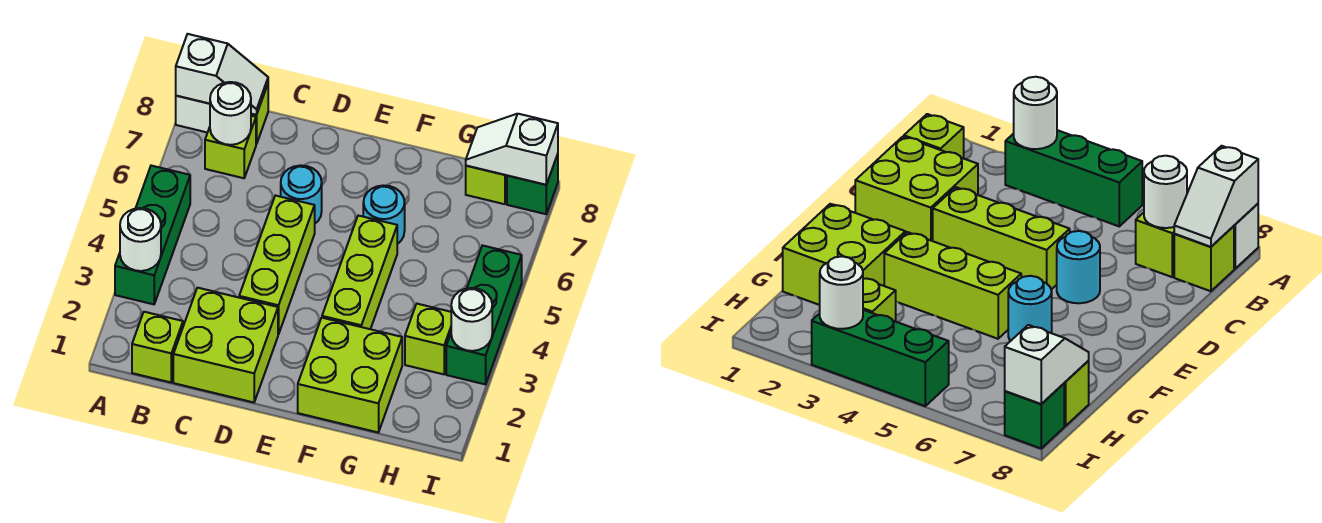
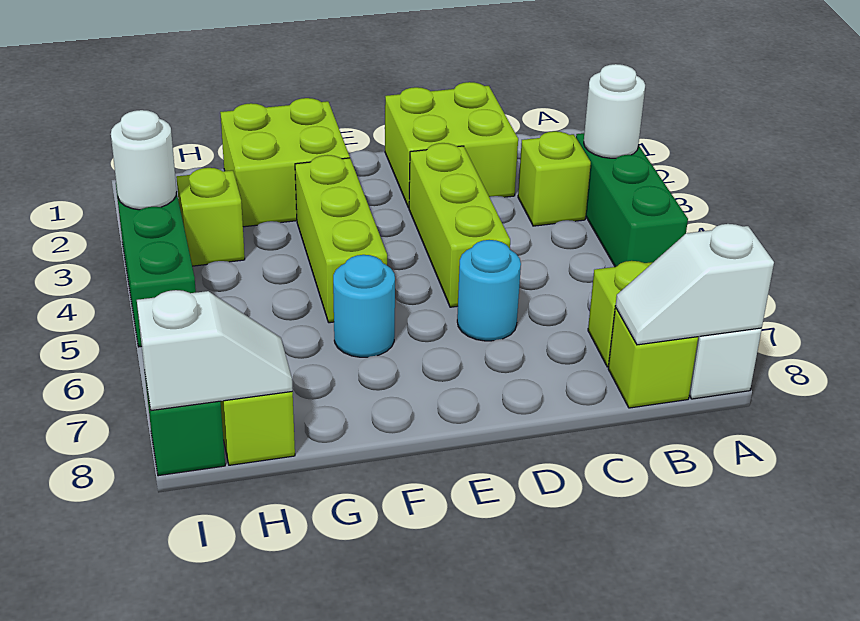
lime 1x1 brick [132,312,183,382] -> lime 1x1 brick moved to [518,131,591,226]
white 1x1 round brick [210,82,251,145] -> none

